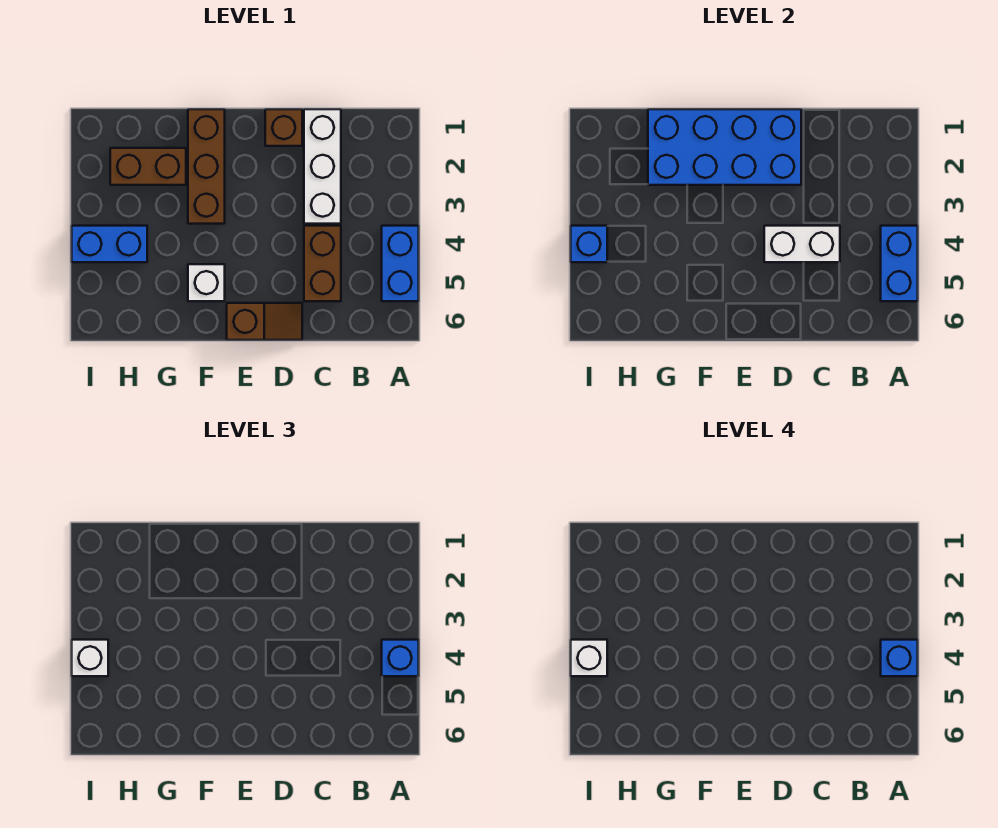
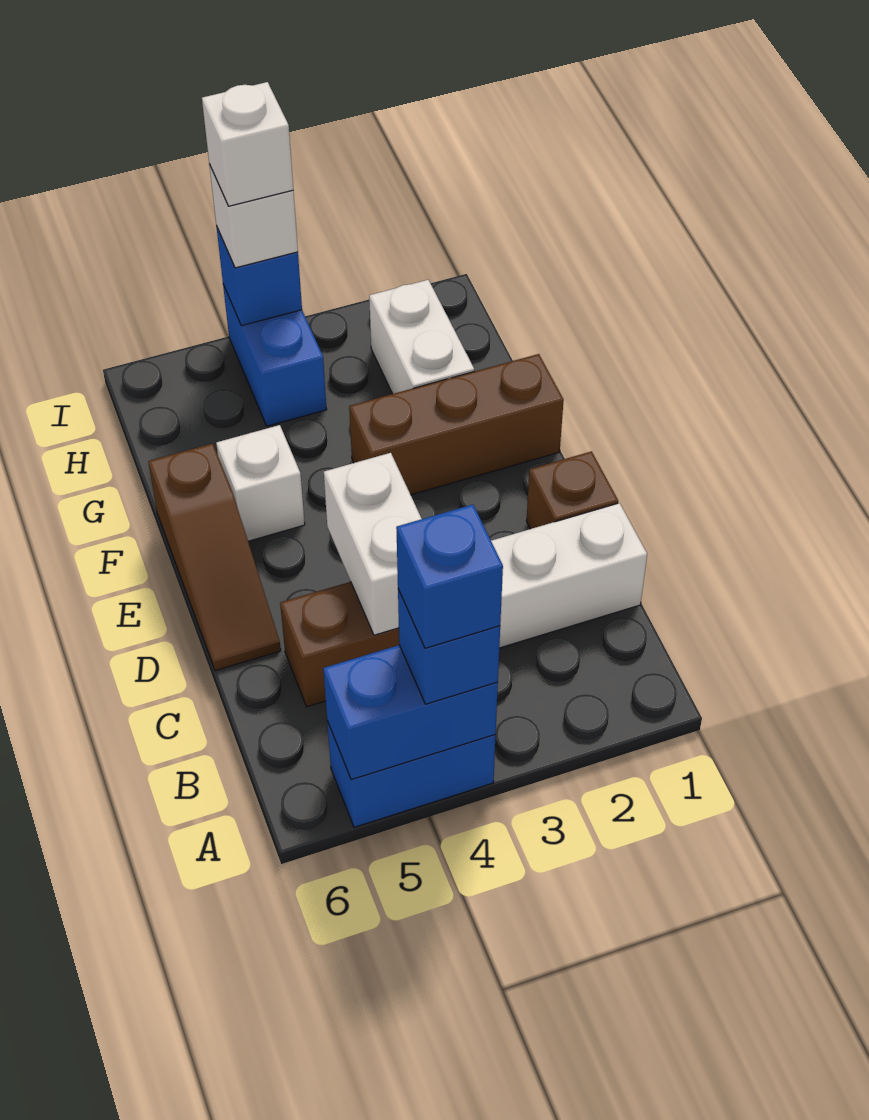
blue 2x4 brick [648,109,801,185] -> none
brown 1x2 slope [227,303,302,340] -> brown 1x3 slope [148,443,281,671]
brown 1x2 brick [110,148,186,185] -> white 1x2 brick [369,280,474,394]

